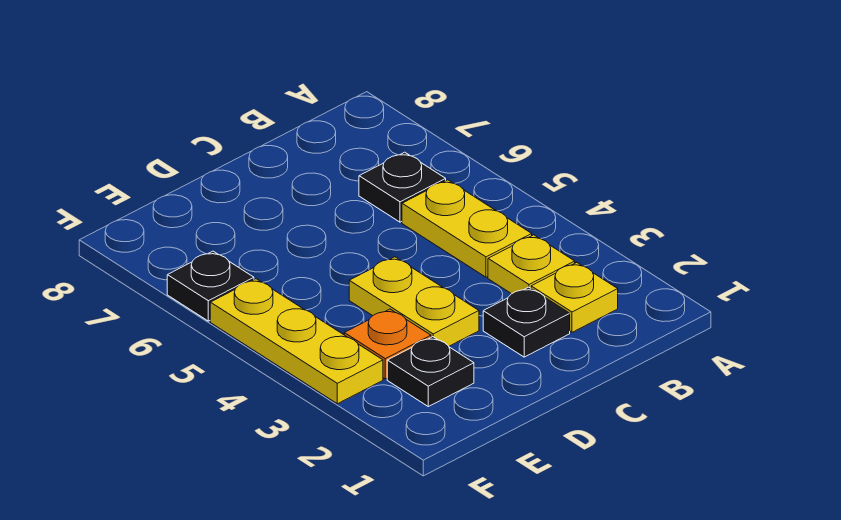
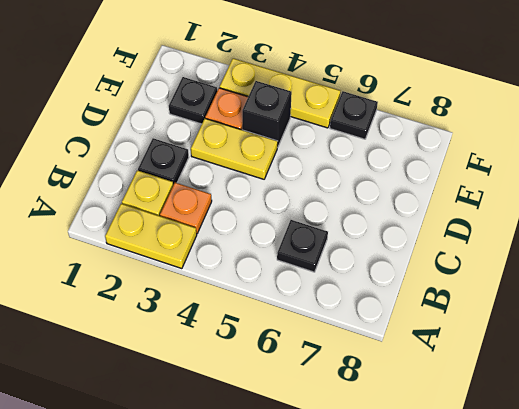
yellow 1x1 plate [488,235,575,294] -> orange 1x1 plate [160,183,212,234]
yellow 1x2 plate [402,180,532,277] -> yellow 1x2 plate moved to [105,204,197,269]
none -> black 1x1 brick [242,81,292,148]

